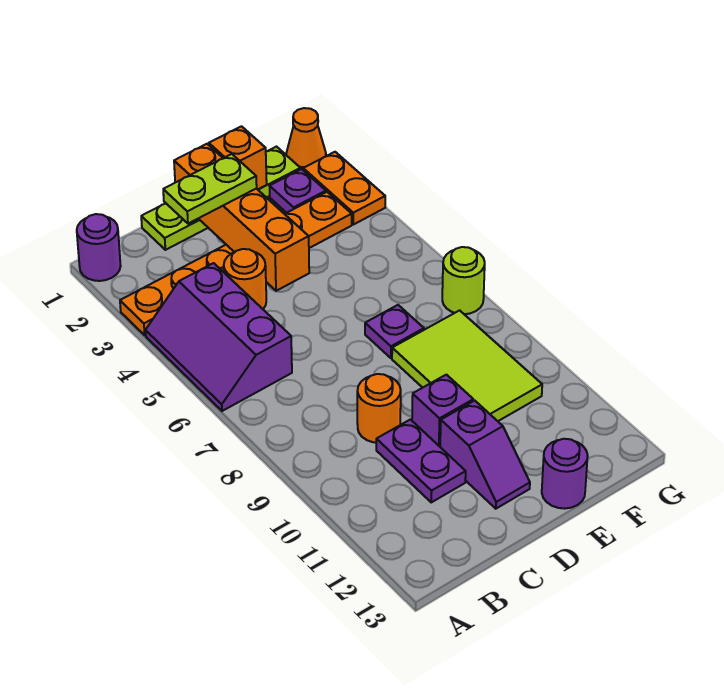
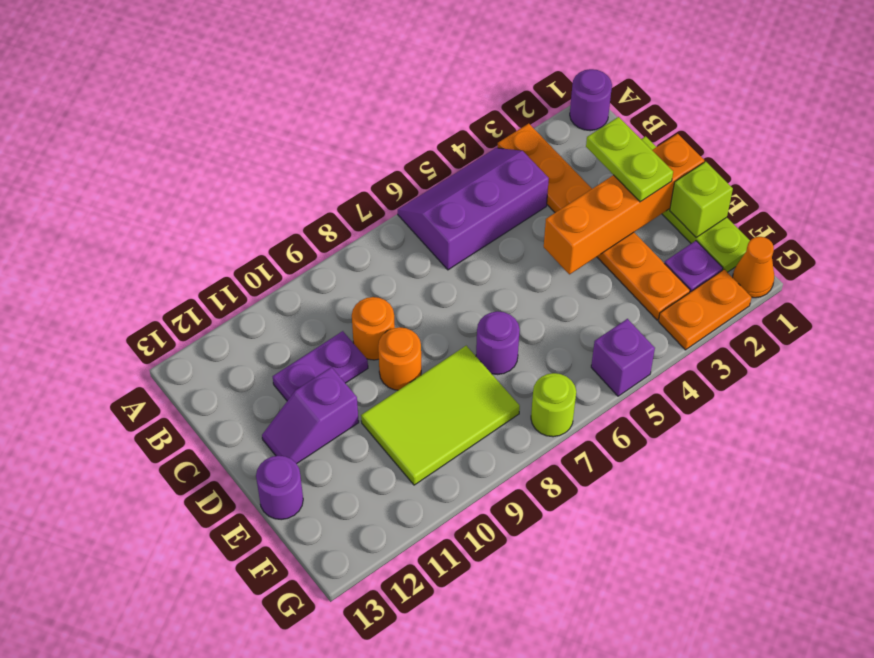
orange 1x1 round brick [224,249,266,309] -> orange 1x1 round brick moved to [378,327,421,390]
purple 1x1 brick [412,375,473,446] -> purple 1x1 brick moved to [591,319,655,396]
orange 1x1 brick [209,126,267,189] -> lime 1x1 brick [670,162,733,237]
purple 1x1 plate [365,305,424,358] -> purple 1x1 round brick [476,311,520,374]

